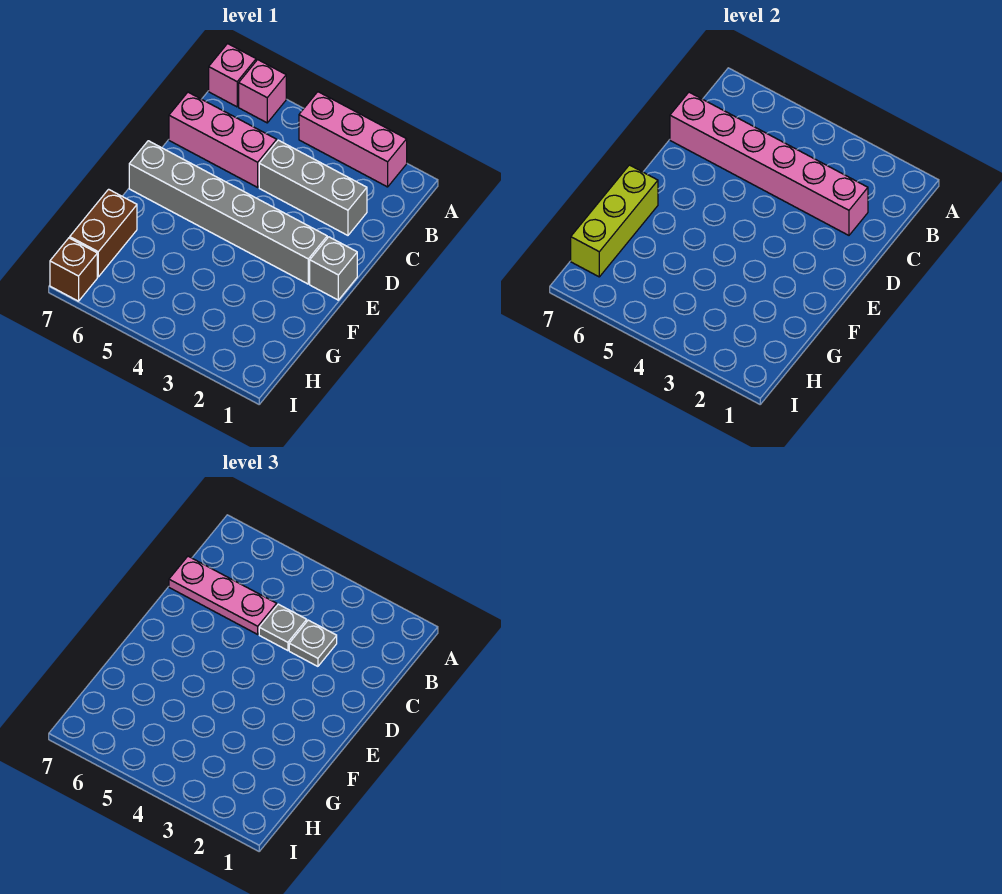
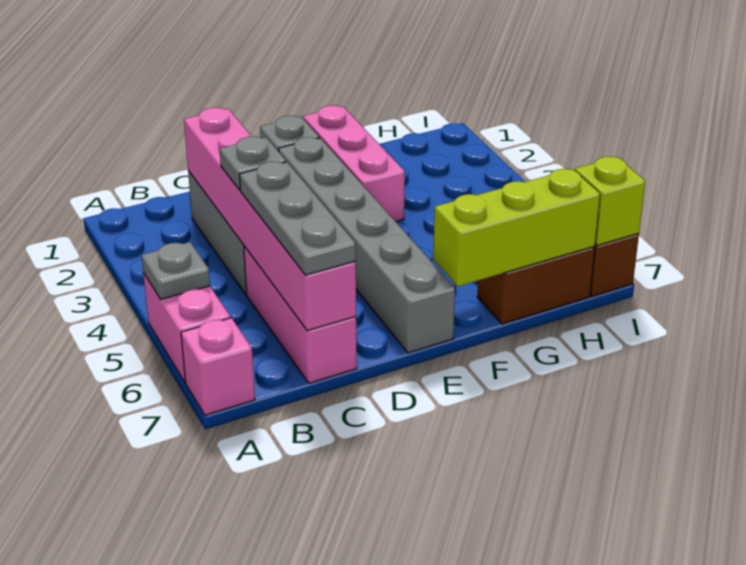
pink 1x3 brick [299,92,407,187] -> pink 1x3 brick moved to [303,105,405,222]
pink 1x1 brick [239,60,286,123] -> pink 1x2 brick [143,273,231,383]
grey 1x1 plate [289,620,337,666] -> grey 1x1 plate moved to [141,242,210,299]
pink 1x3 plate [169,556,277,634] -> grey 1x3 plate [240,162,356,275]
none -> lime 1x1 brick [575,157,645,246]

